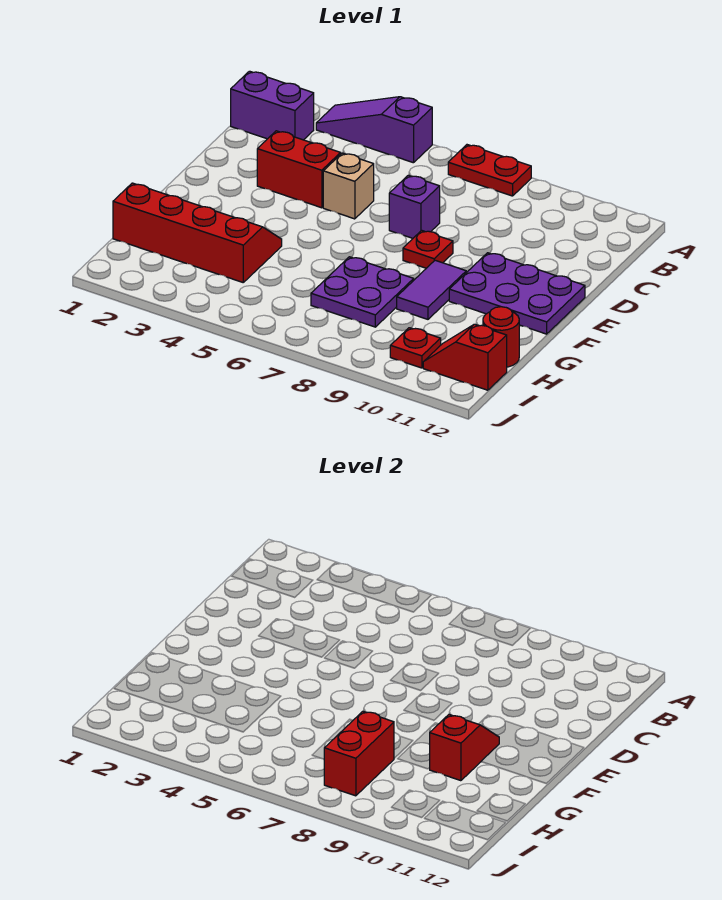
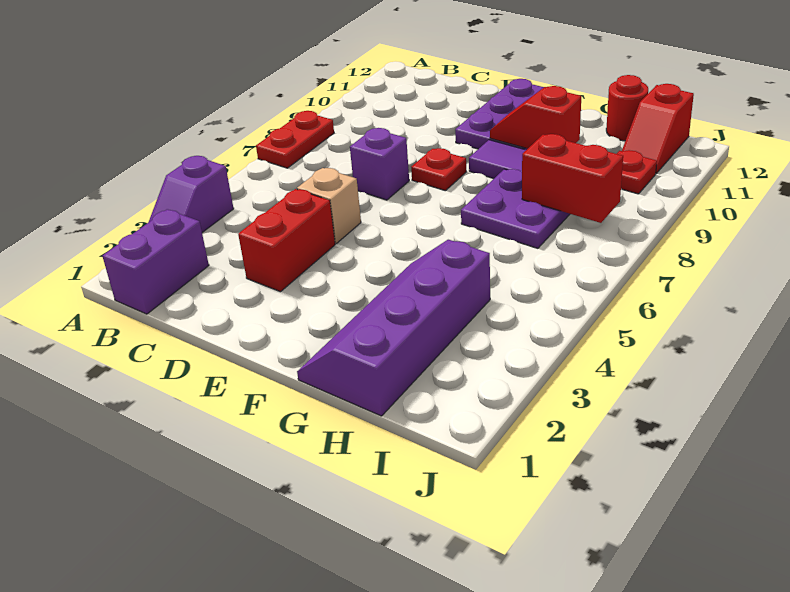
purple 1x3 slope [316,97,432,163] -> purple 1x2 slope [149,156,234,232]
red 2x4 slope [113,183,282,282] -> purple 2x4 slope [297,240,490,416]

